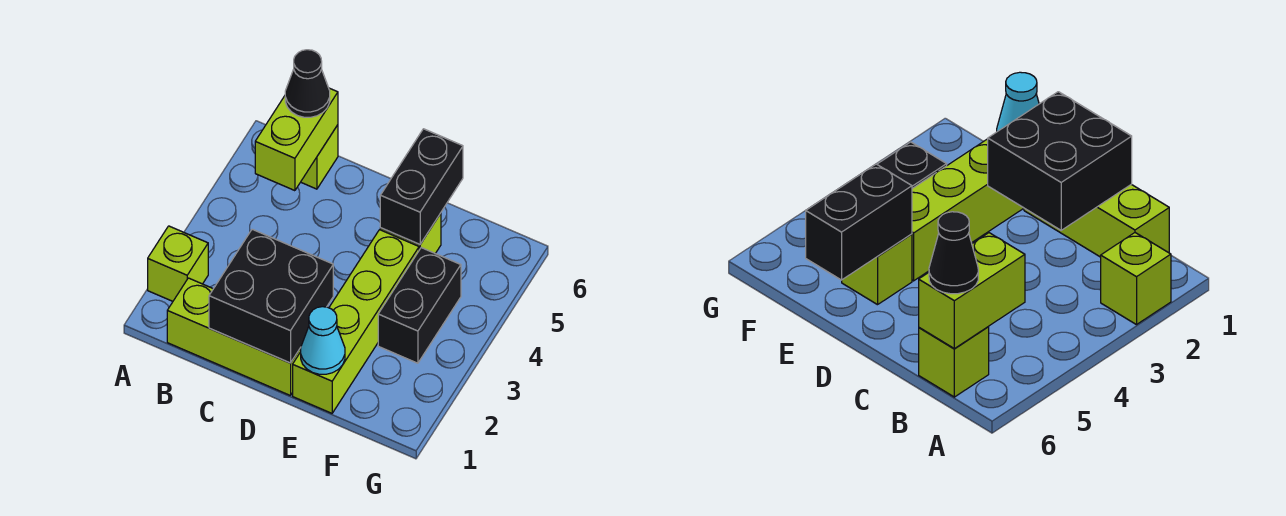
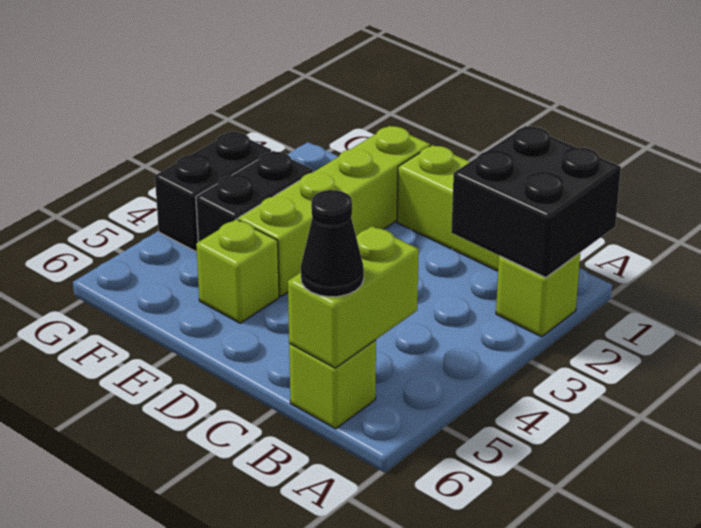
black 2x2 brick [209,229,333,363] -> black 2x2 brick moved to [451,126,621,278]
cyan 1x1 cone [301,307,345,374] -> none
black 1x2 brick [380,129,463,245] -> black 1x2 brick moved to [155,131,272,252]

